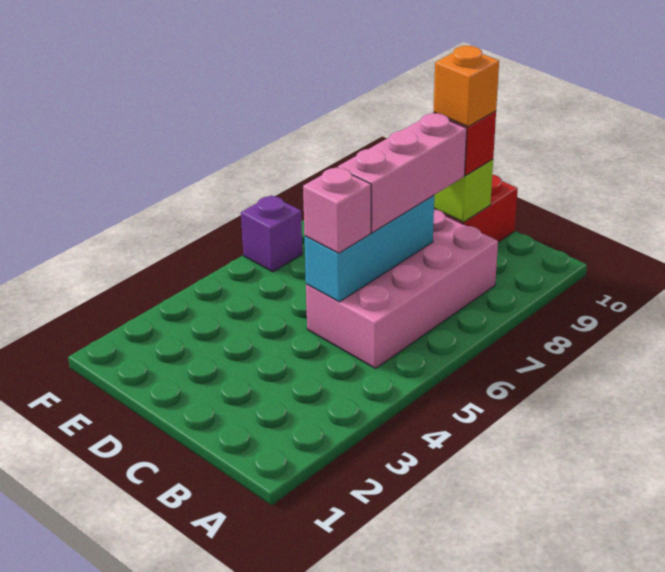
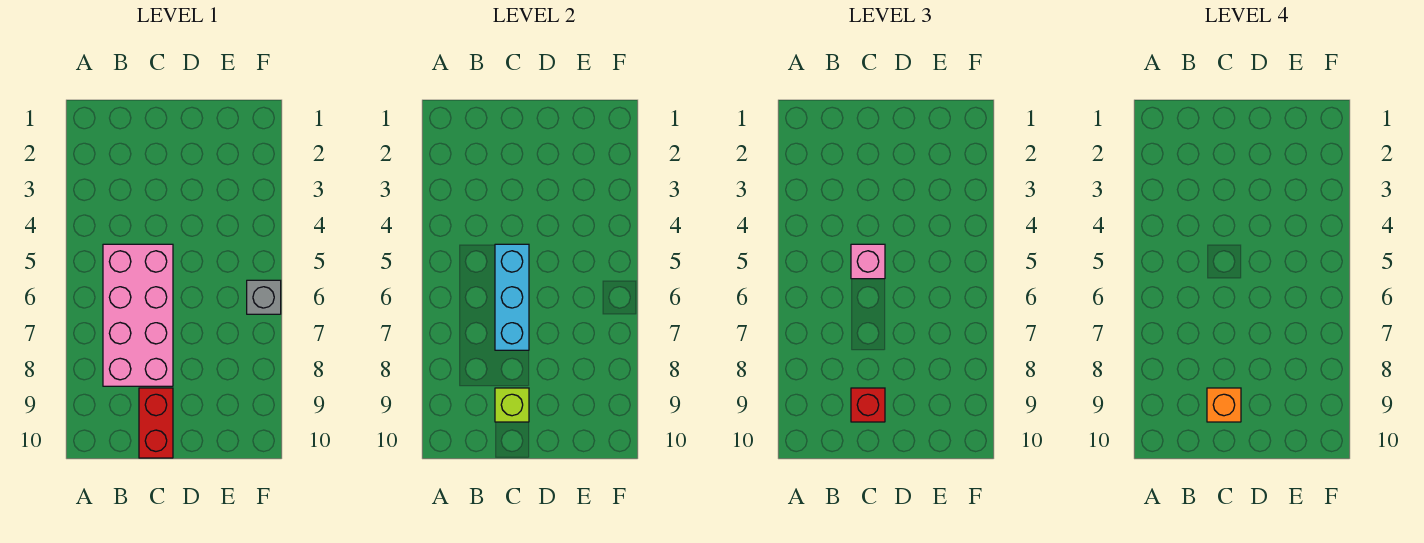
pink 1x3 brick [338,113,467,233] -> none
purple 1x1 brick [241,195,302,272] -> grey 1x1 brick [247,280,281,314]

